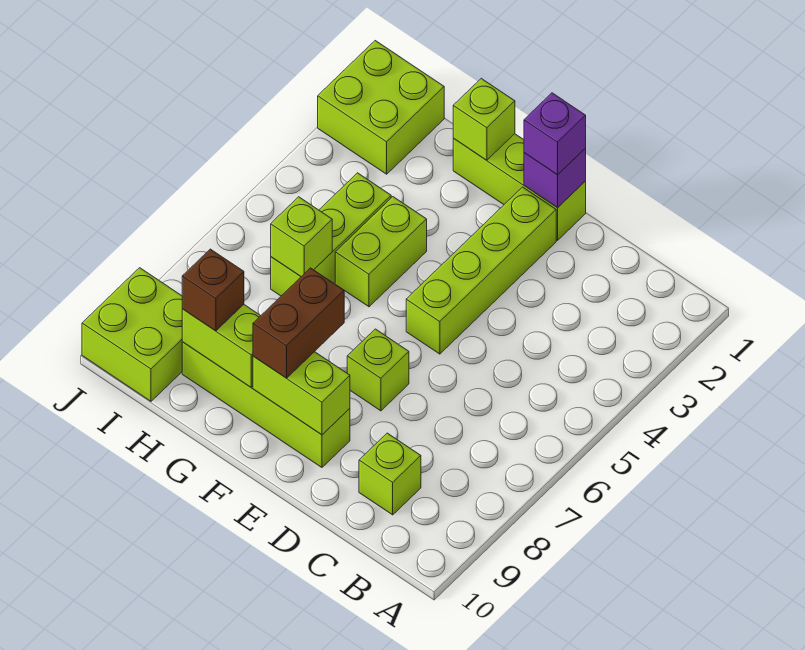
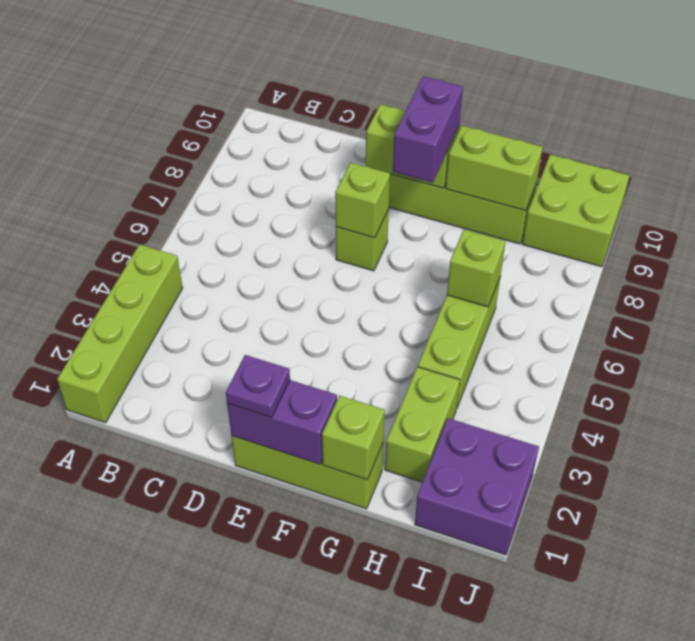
lime 1x1 brick [359,433,421,515] -> lime 1x1 brick moved to [335,163,390,238]
purple 1x1 brick [524,148,586,208] -> purple 1x2 brick [227,380,337,464]
purple 1x1 brick [524,93,586,175] -> purple 1x1 plate [226,355,290,417]
lime 1x4 brick [406,187,556,354] -> lime 1x4 brick moved to [57,245,183,423]
brown 1x2 brick [253,268,344,378] -> purple 1x2 brick [393,77,463,183]
lime 1x2 brick [335,197,427,307] -> lime 1x2 brick moved to [385,367,460,482]
brown 1x1 brick [182,249,244,331] -> none
lime 2x2 brick [318,41,444,174] -> purple 2x2 brick [415,418,539,555]

